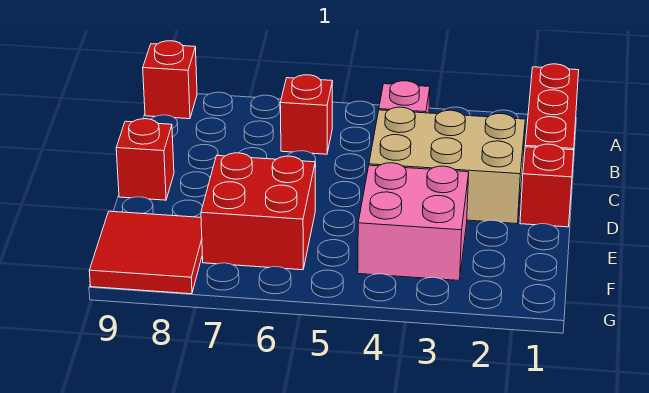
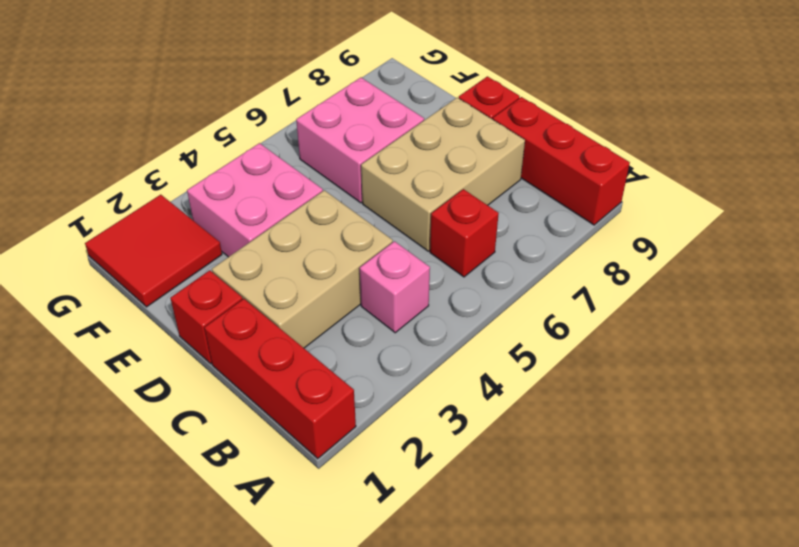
red 1x1 brick [143,41,197,119] -> red 1x3 brick [493,97,630,225]
none -> tan 2x3 brick [361,98,525,251]
red 2x2 brick [201,153,315,270] -> pink 2x2 brick [296,78,424,203]
red 2x2 tile [89,211,202,294] -> red 2x2 tile moved to [85,195,222,307]

